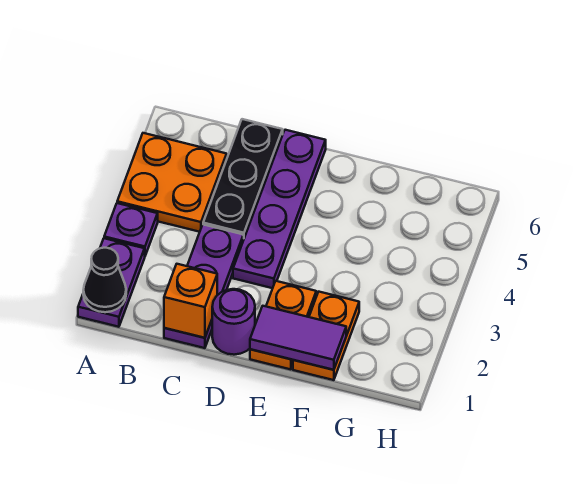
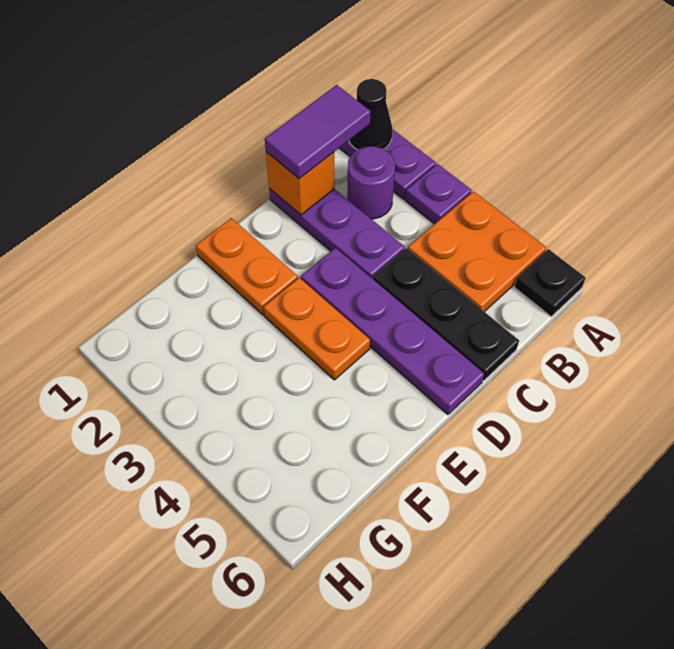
none -> black 1x1 plate [514,249,586,317]
purple 1x1 round brick [212,289,255,355] -> purple 1x1 round brick moved to [347,146,395,219]
purple 1x2 tile [250,306,346,370] -> purple 1x2 tile moved to [265,85,371,179]
orange 1x2 plate [293,292,359,380] -> orange 1x2 plate moved to [264,278,370,380]

